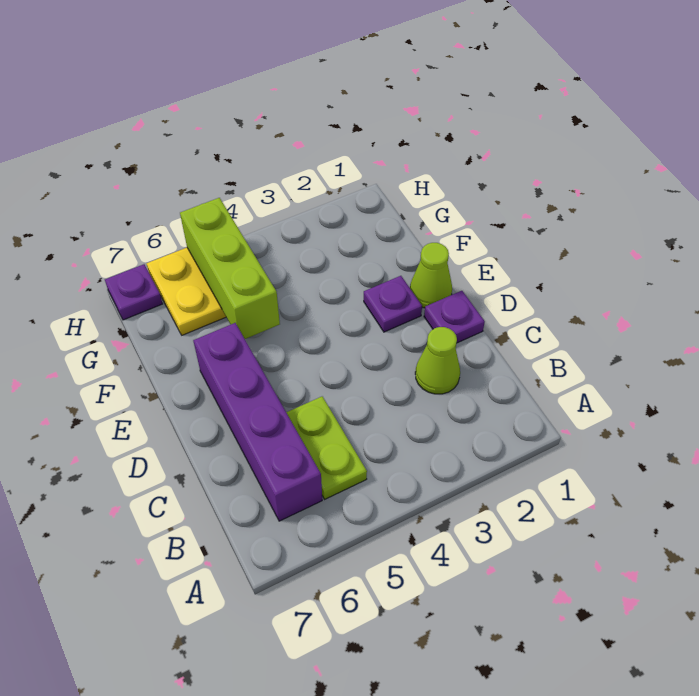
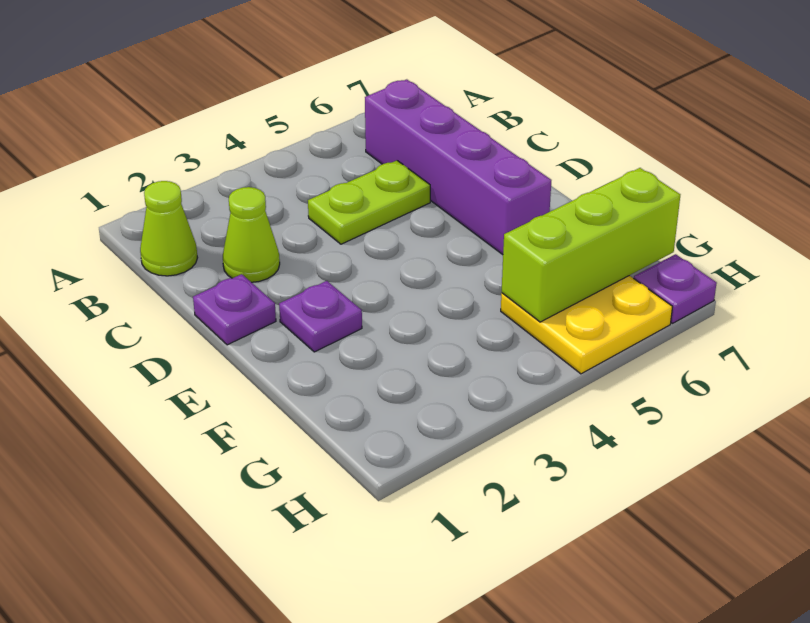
lime 1x2 plate [286,397,367,499] -> lime 1x2 plate turned to [308,160,430,244]
lime 1x1 cone [410,243,452,308] -> lime 1x1 cone moved to [140,181,198,276]
lime 1x3 brick [180,198,280,339] -> lime 1x3 brick turned to [502,168,680,322]

